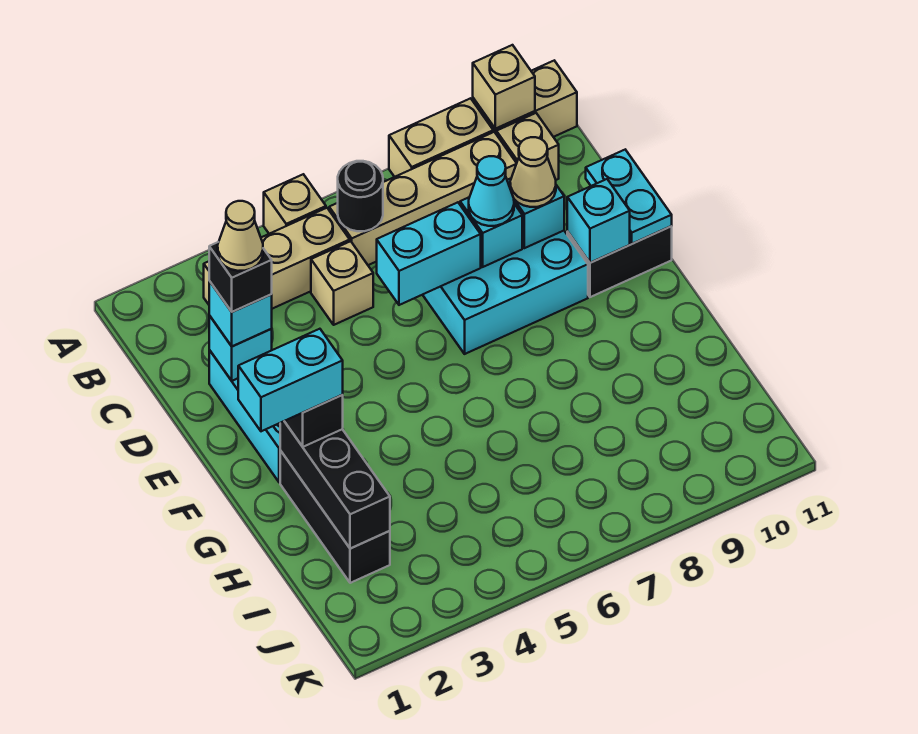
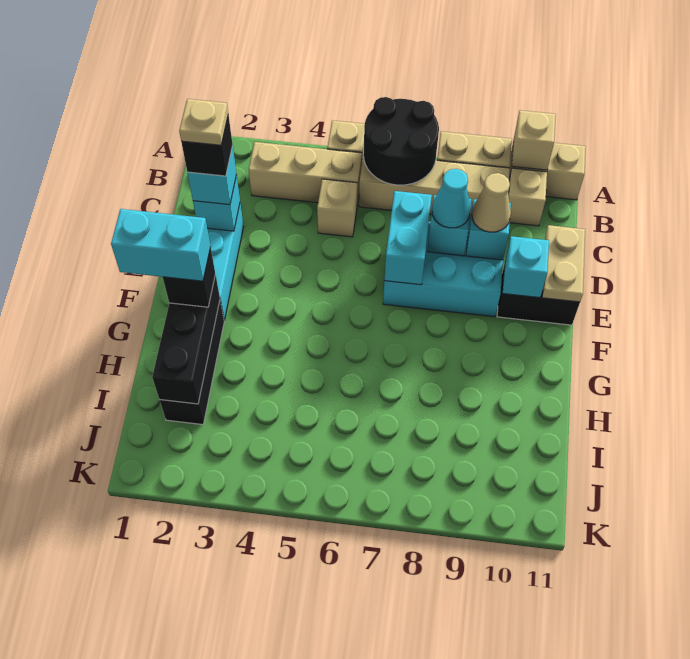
black 1x1 round brick [338,161,383,231] -> black 2x2 round brick [364,97,439,185]
tan 1x1 cone [218,201,263,271] -> tan 1x1 plate [179,99,228,145]
cyan 1x2 brick [377,202,481,305] -> cyan 1x2 brick turned to [384,191,432,285]
cyan 1x2 plate [586,150,672,244] -> tan 1x2 plate [542,225,585,302]

